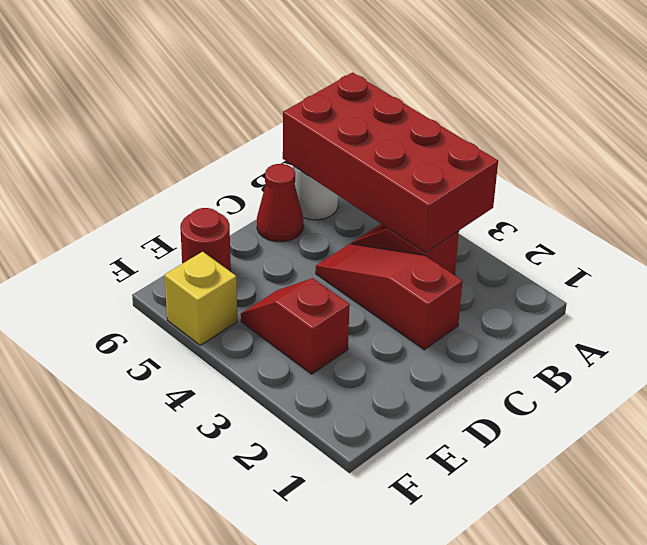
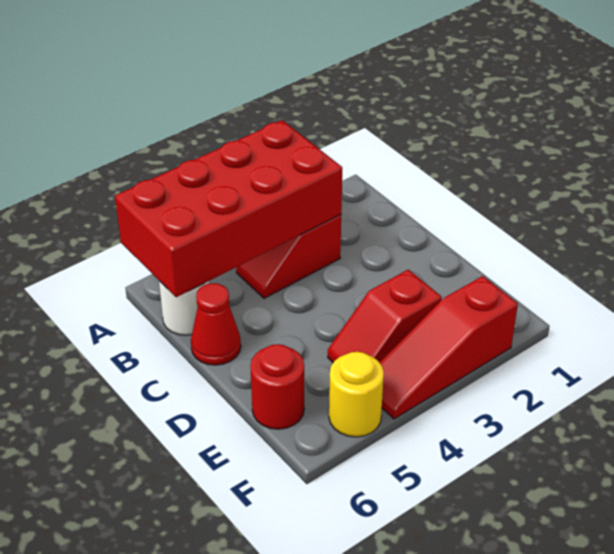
red 1x3 slope [316,244,462,350] -> red 1x3 slope moved to [379,276,518,419]
yellow 1x1 brick [165,252,237,345] -> yellow 1x1 round brick [329,352,384,437]

